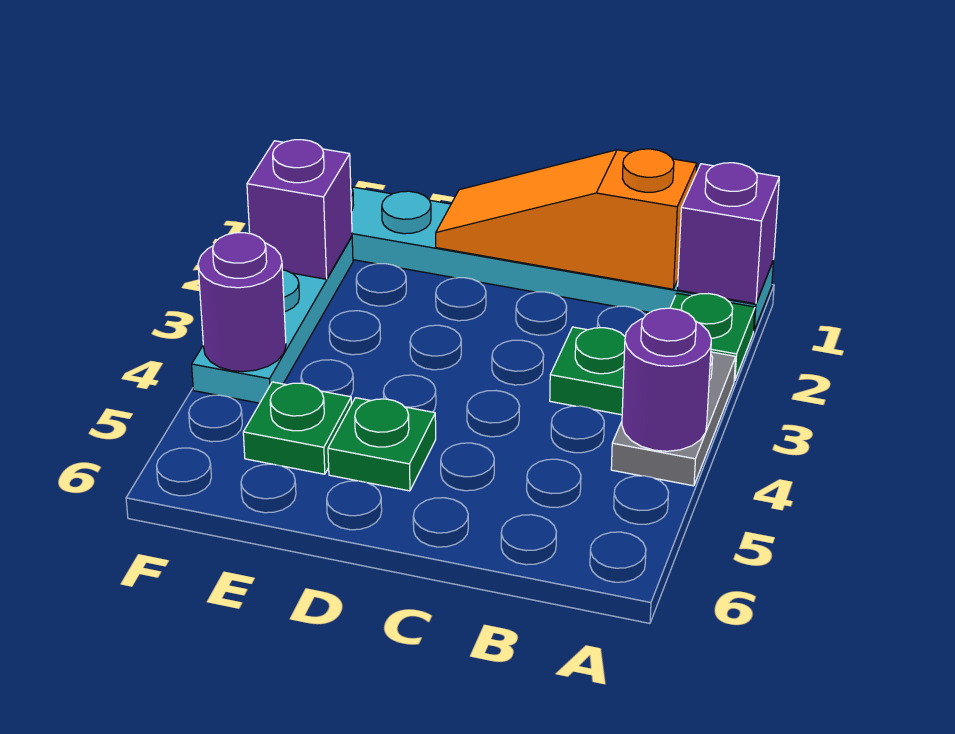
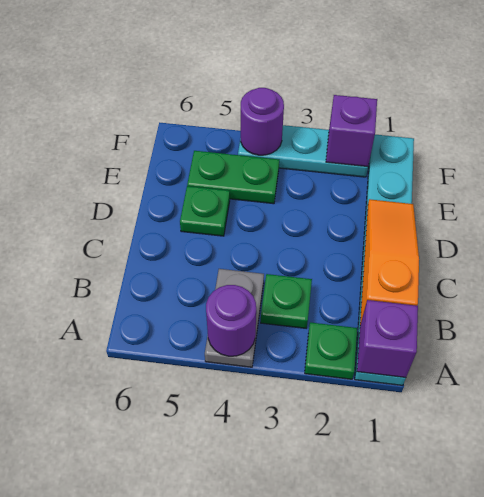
grey 1x2 plate [611,352,736,486] -> grey 1x2 plate turned to [205,269,264,367]
green 1x1 plate [243,382,352,474] -> green 1x2 plate [187,151,279,204]

